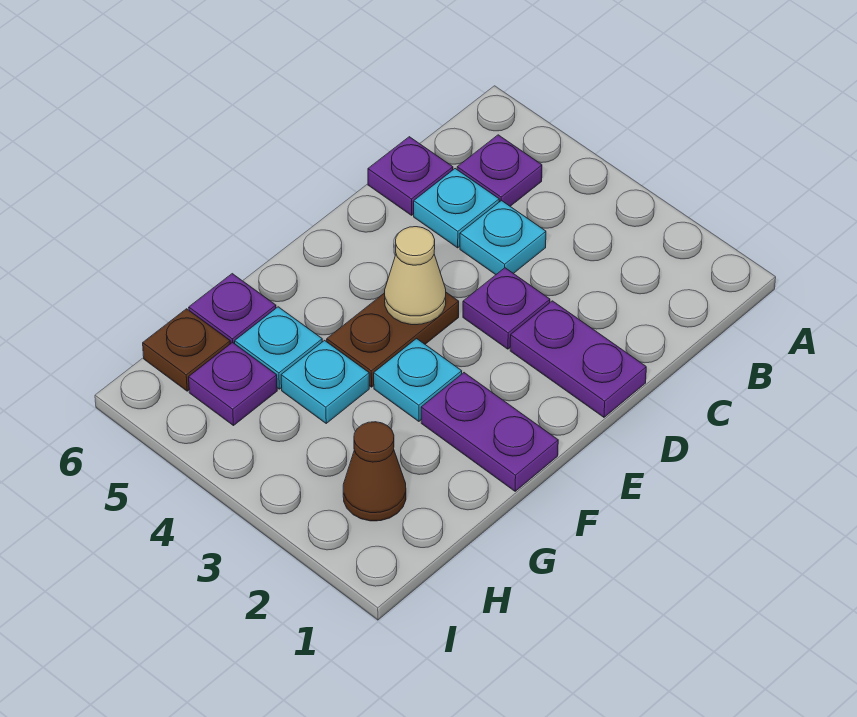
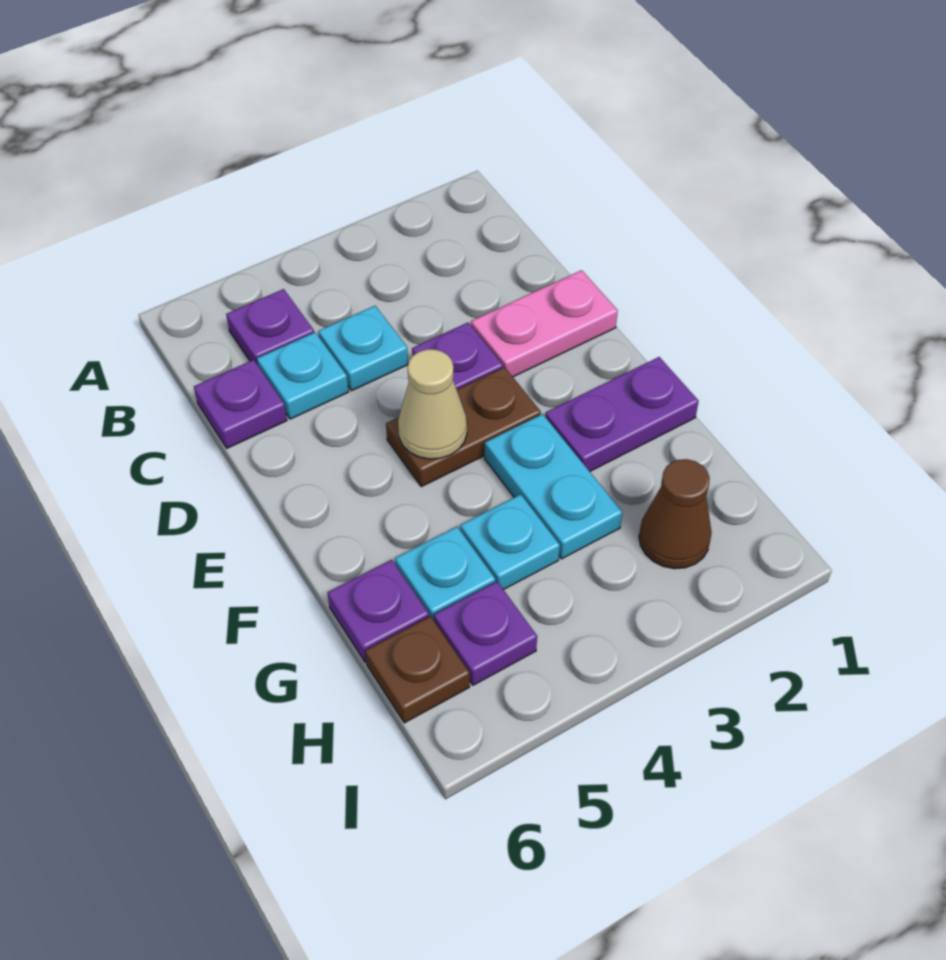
purple 1x2 plate [510,301,646,417] -> pink 1x2 plate [471,270,618,377]
brown 1x2 plate [327,293,459,387] -> brown 1x2 plate turned to [386,367,541,487]
cyan 1x1 plate [374,339,462,421] -> cyan 1x2 plate [485,414,622,559]

